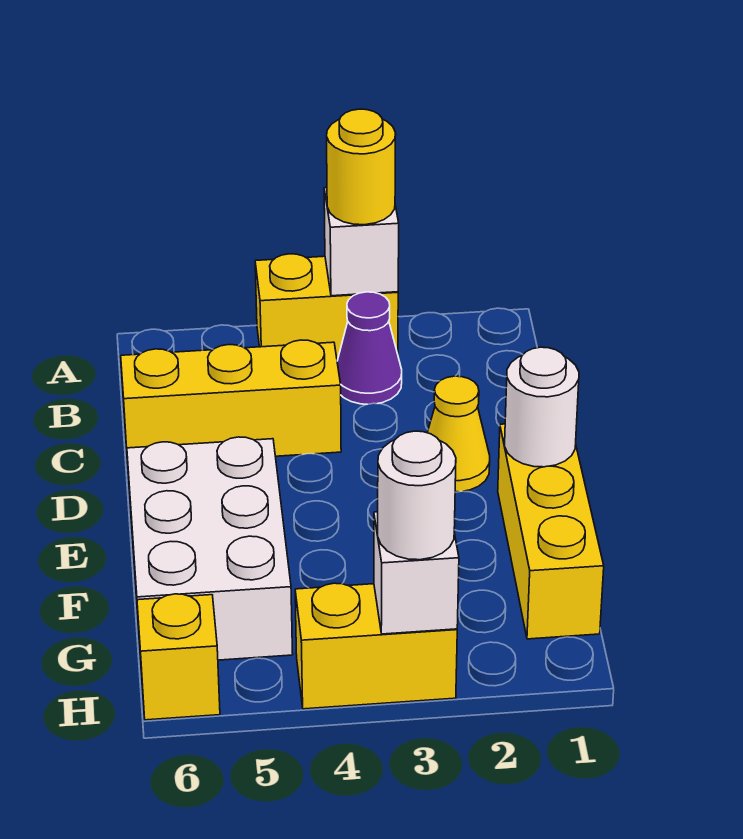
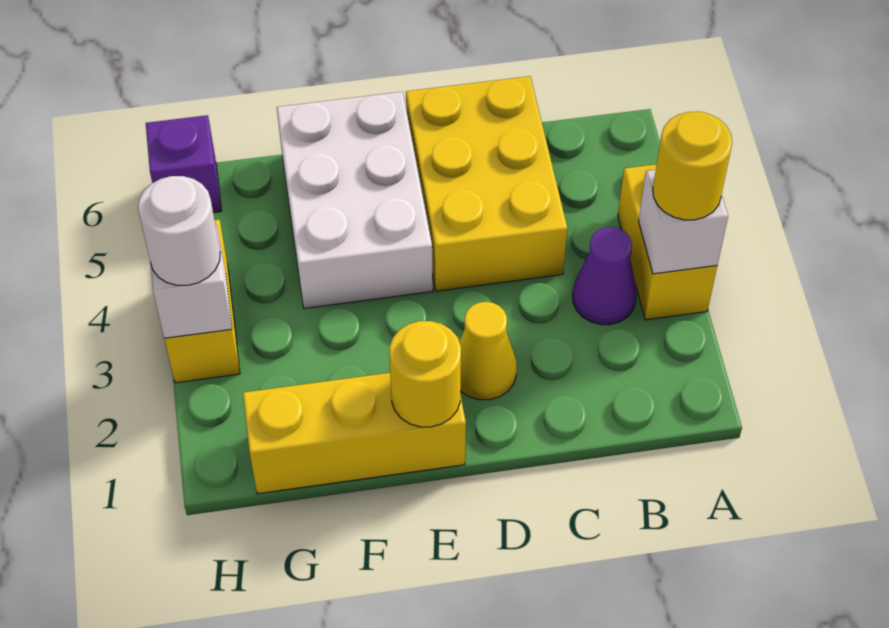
yellow 1x3 brick [121,340,341,463] -> yellow 2x3 brick [406,76,567,291]
white 1x1 round brick [505,347,579,467] -> yellow 1x1 round brick [389,321,461,427]
white 2x3 brick [127,437,293,660] -> white 2x3 brick turned to [277,92,433,308]
yellow 1x1 brick [137,594,220,720] -> purple 1x1 brick [146,115,222,212]

